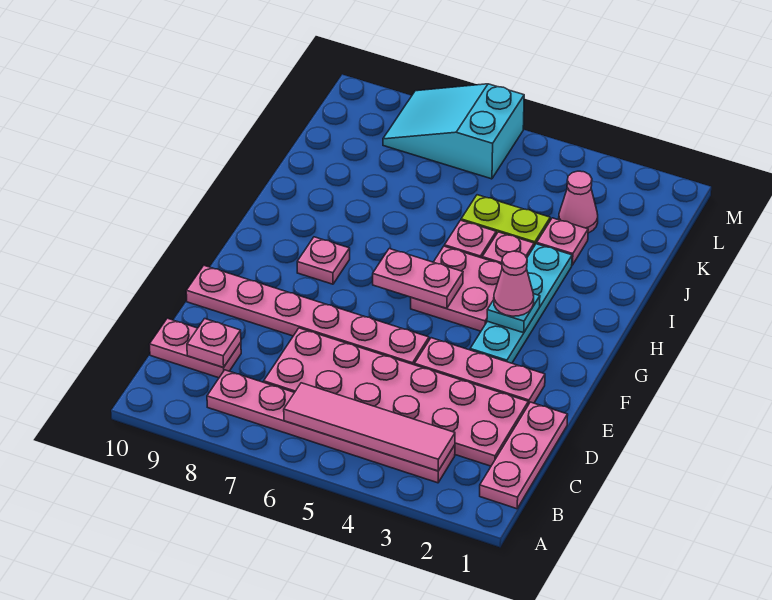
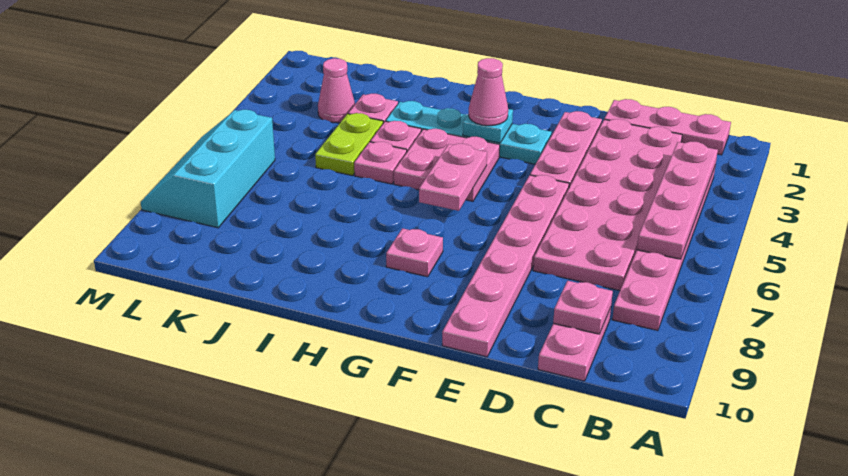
pink 1x4 tile [284,383,455,471] -> pink 1x4 plate [637,141,718,259]
cyan 2x3 slope [383,84,524,179] -> cyan 2x3 slope turned to [141,110,275,228]

